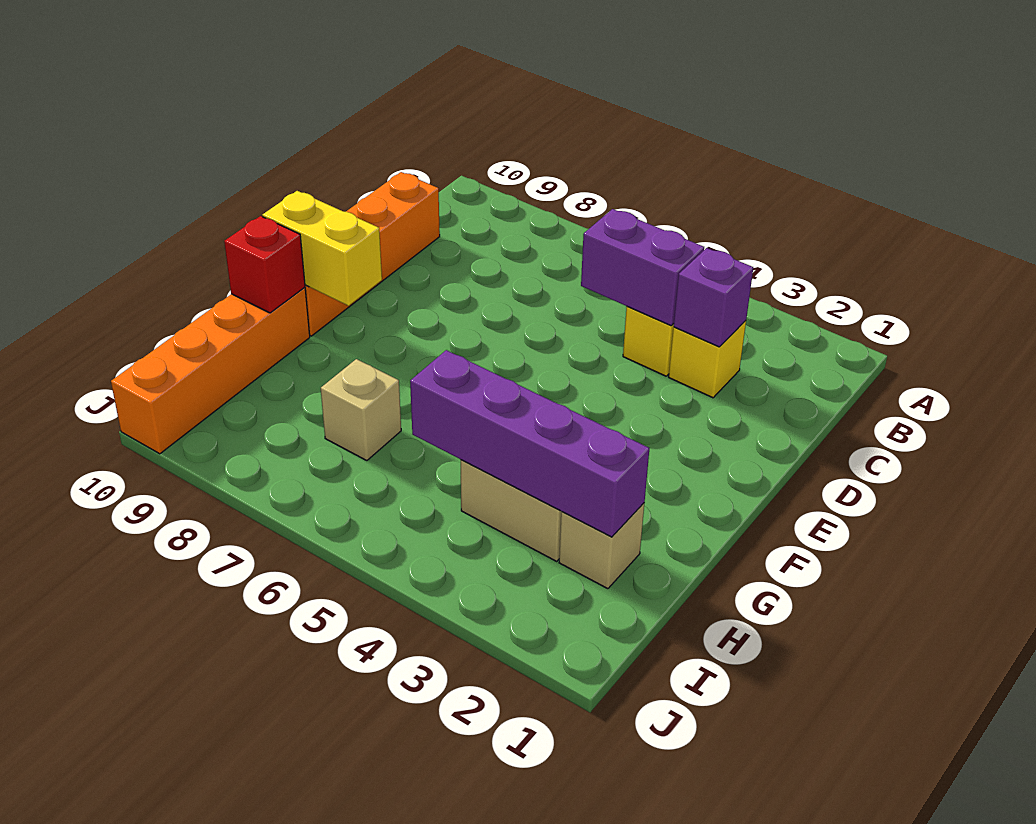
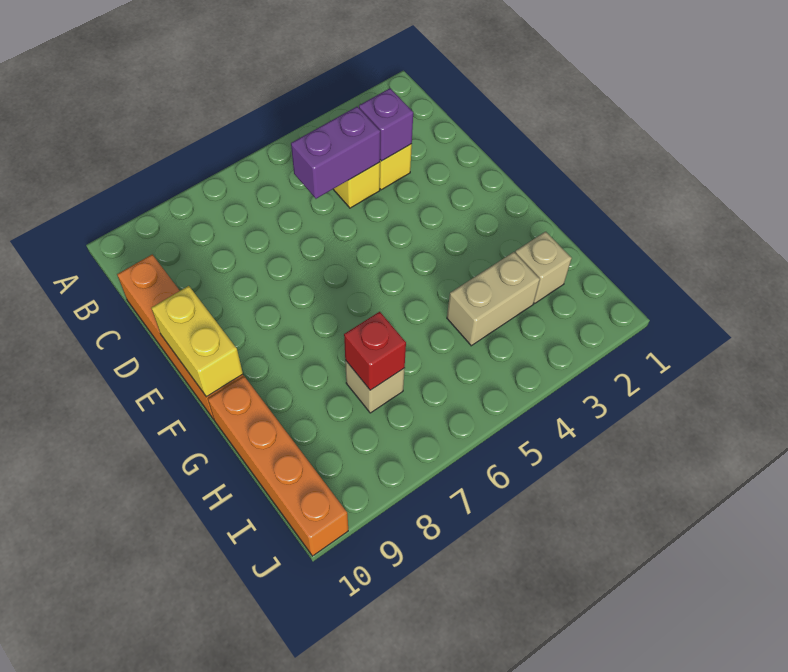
yellow 1x2 brick [262,191,382,306] -> yellow 1x2 brick turned to [152,286,243,397]
red 1x1 brick [224,216,305,313] -> red 1x1 brick moved to [344,312,406,390]
purple 1x4 brick [410,350,650,537] -> none

